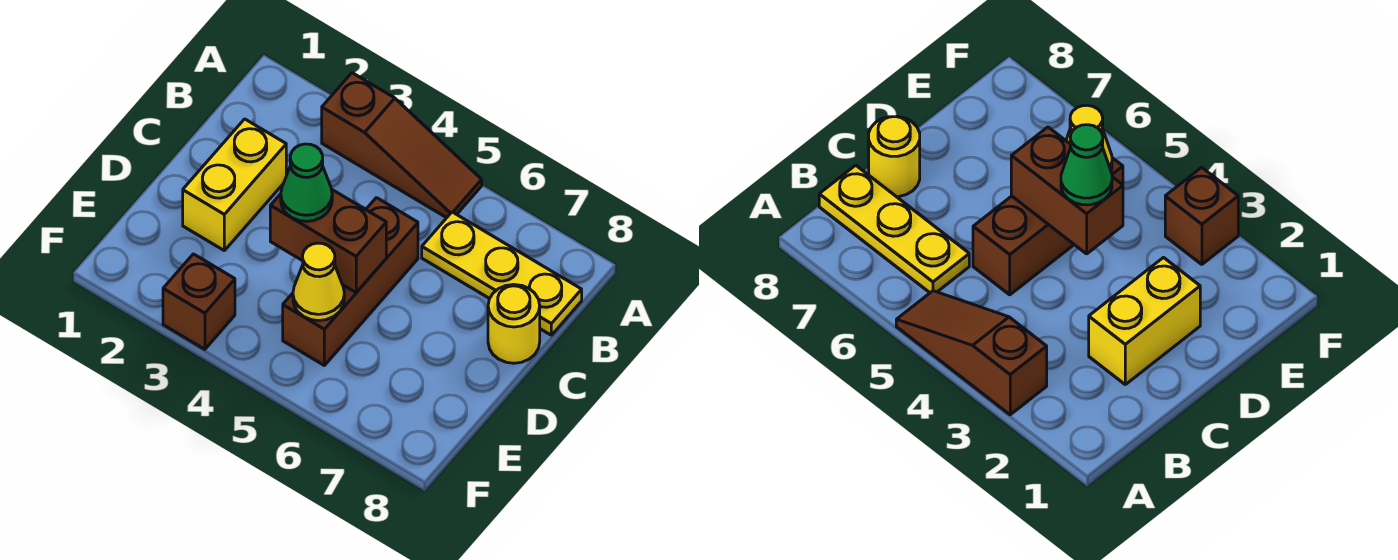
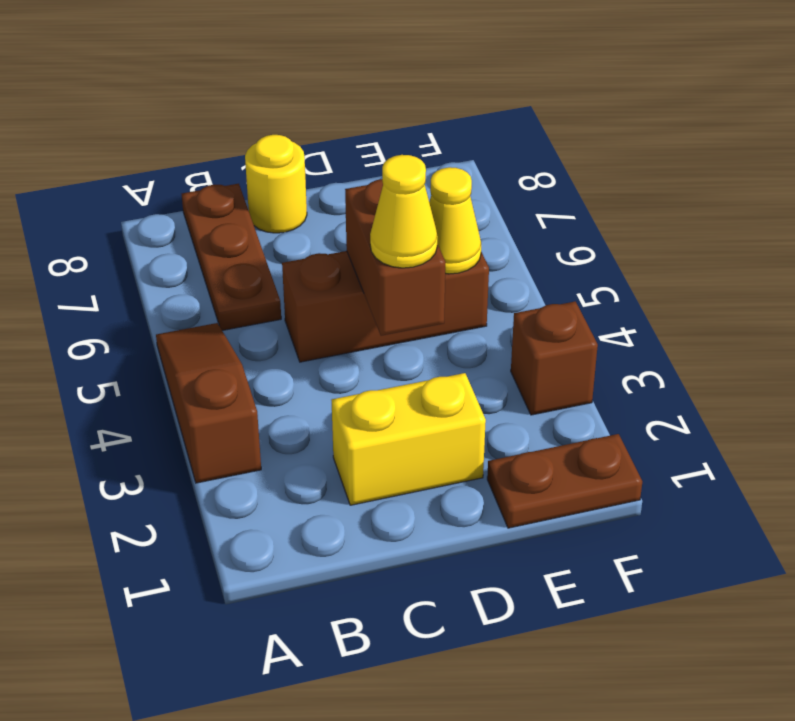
yellow 1x3 plate [422,212,582,335] -> brown 1x3 plate [182,184,281,331]
green 1x1 cone [281,144,332,221] -> yellow 1x1 cone [370,155,438,268]
none -> brown 1x2 plate [487,434,642,528]

